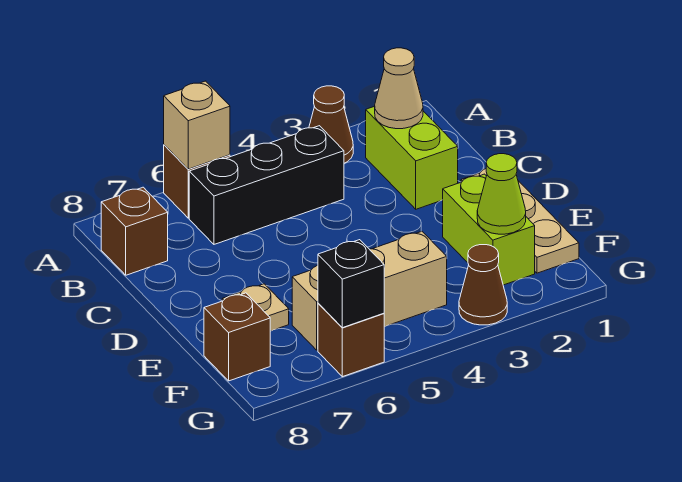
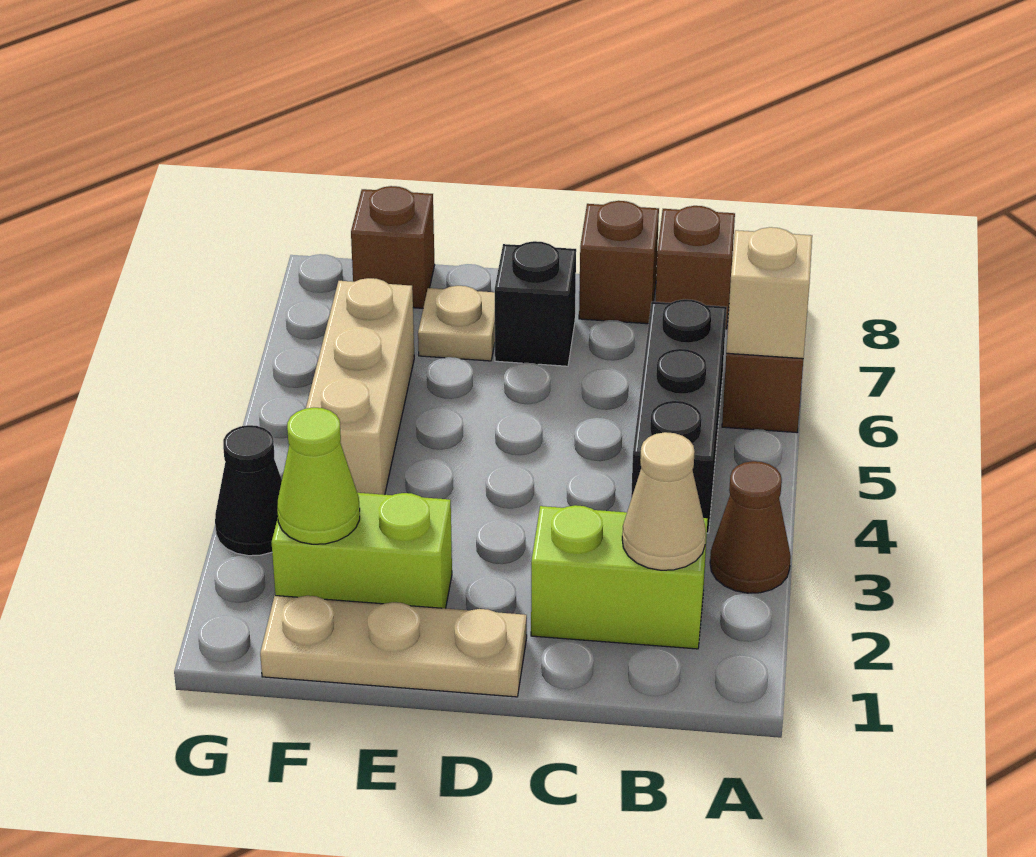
brown 1x1 cone [459,245,507,325] -> black 1x1 cone [215,425,282,556]
brown 1x1 brick [318,303,384,377] -> brown 1x1 brick moved to [579,201,659,324]
black 1x1 brick [318,240,384,328] -> black 1x1 brick moved to [495,241,576,366]

